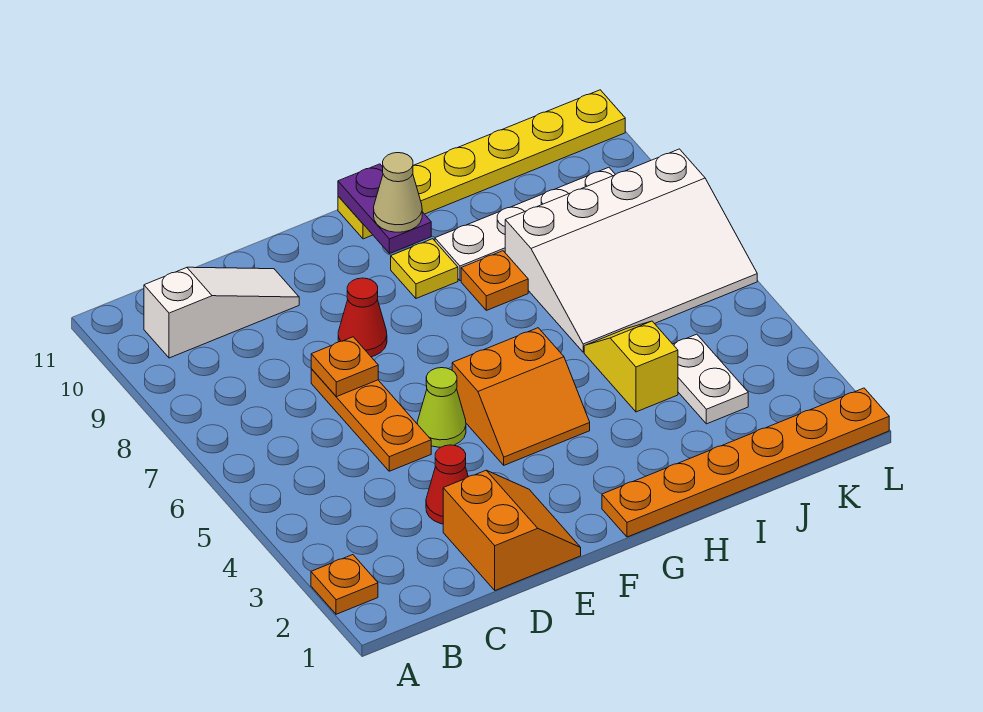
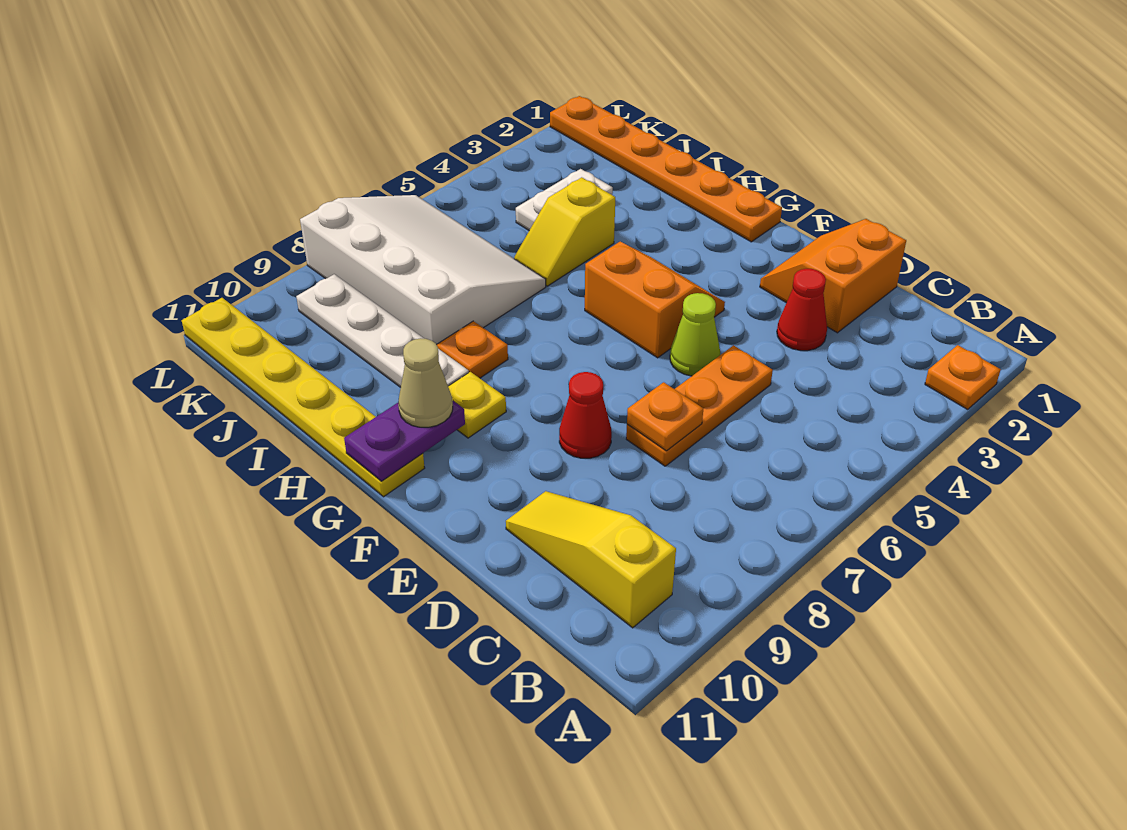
white 1x3 slope [144,267,299,358] -> yellow 1x3 slope [506,491,676,628]

